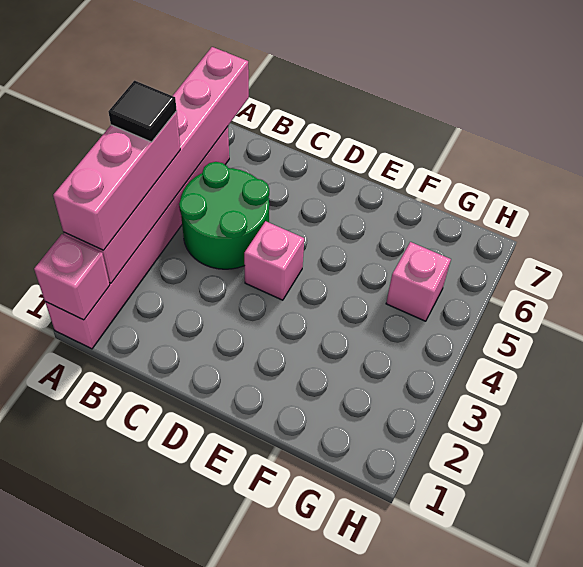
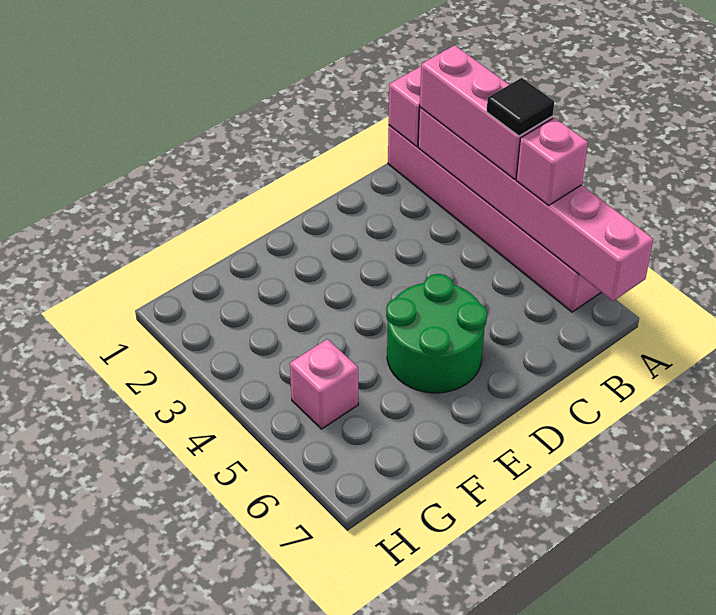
green 2x2 round brick [179,162,269,269] -> green 2x2 round brick moved to [386,274,487,393]
pink 1x1 brick [244,221,304,300] -> pink 1x1 brick moved to [516,118,588,206]

